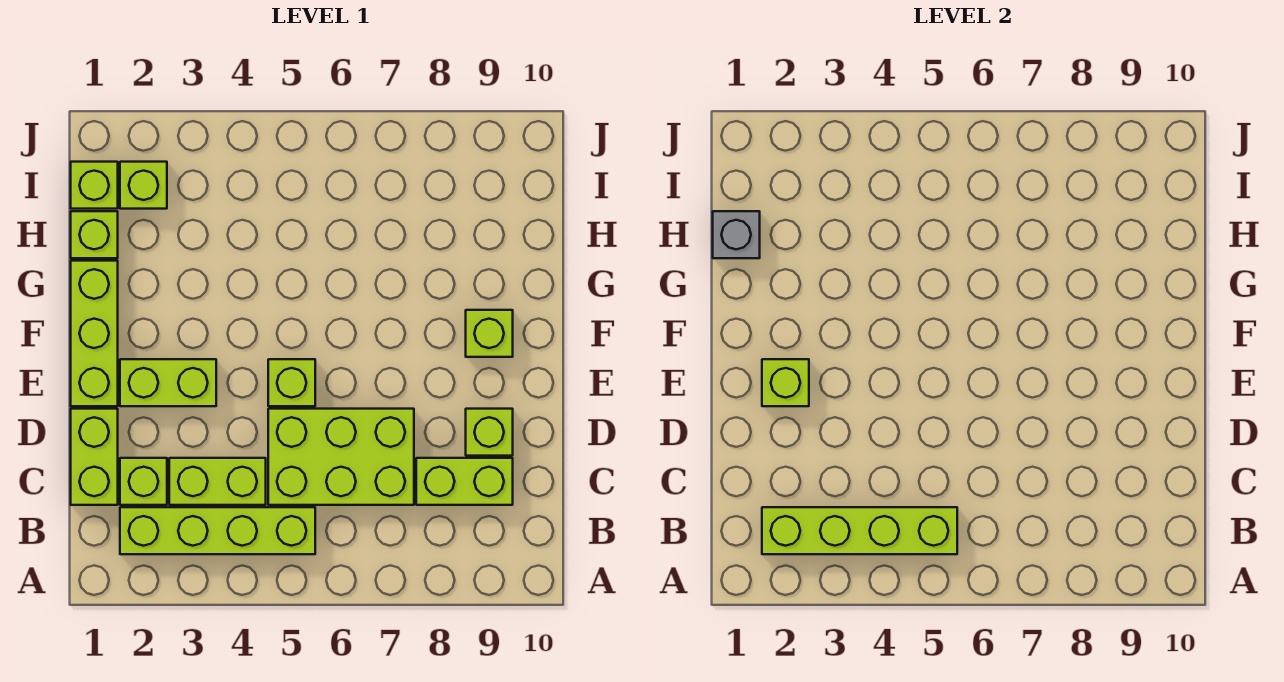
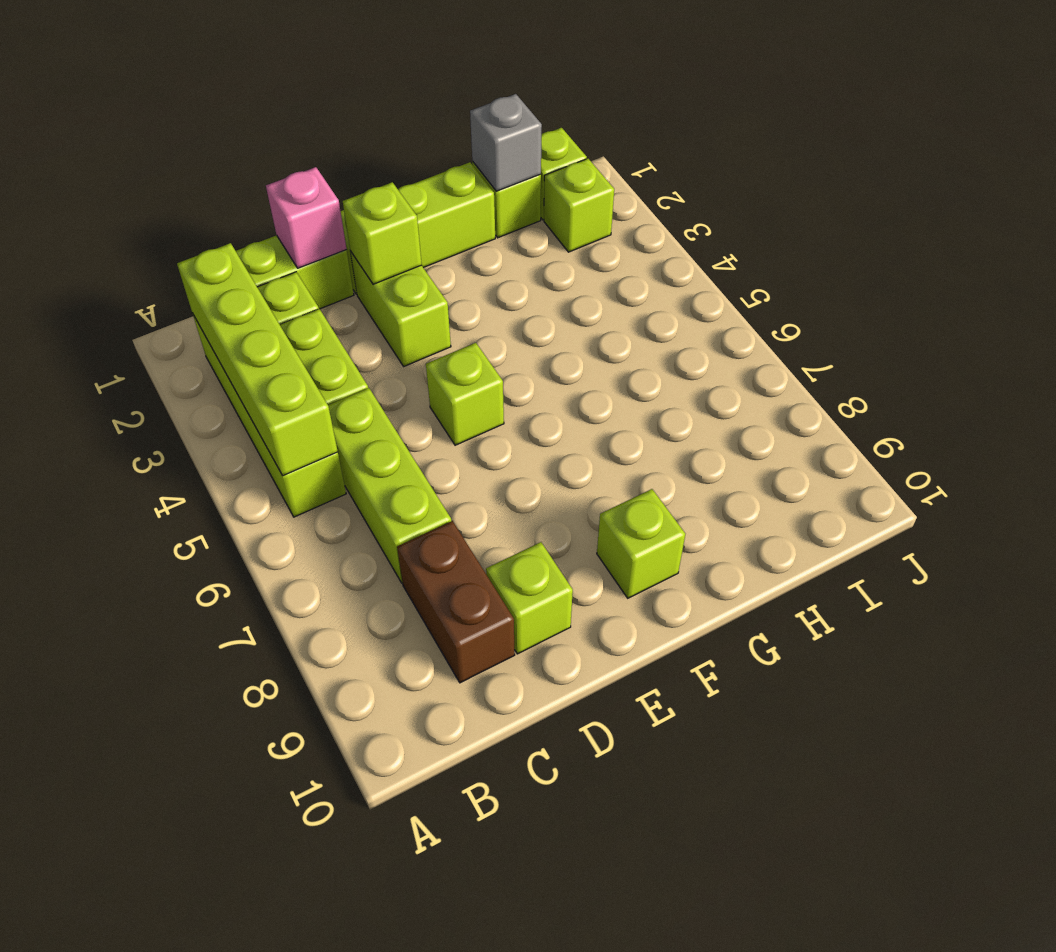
lime 2x3 brick [268,409,414,505] -> lime 1x3 brick [328,388,451,583]
lime 1x2 brick [416,458,513,505] -> brown 1x2 brick [397,521,515,683]
none -> pink 1x1 brick [266,167,347,268]

